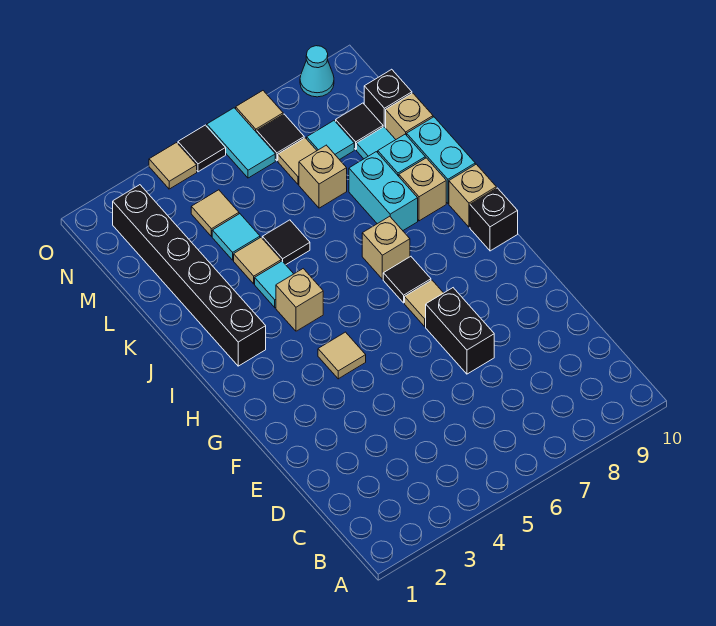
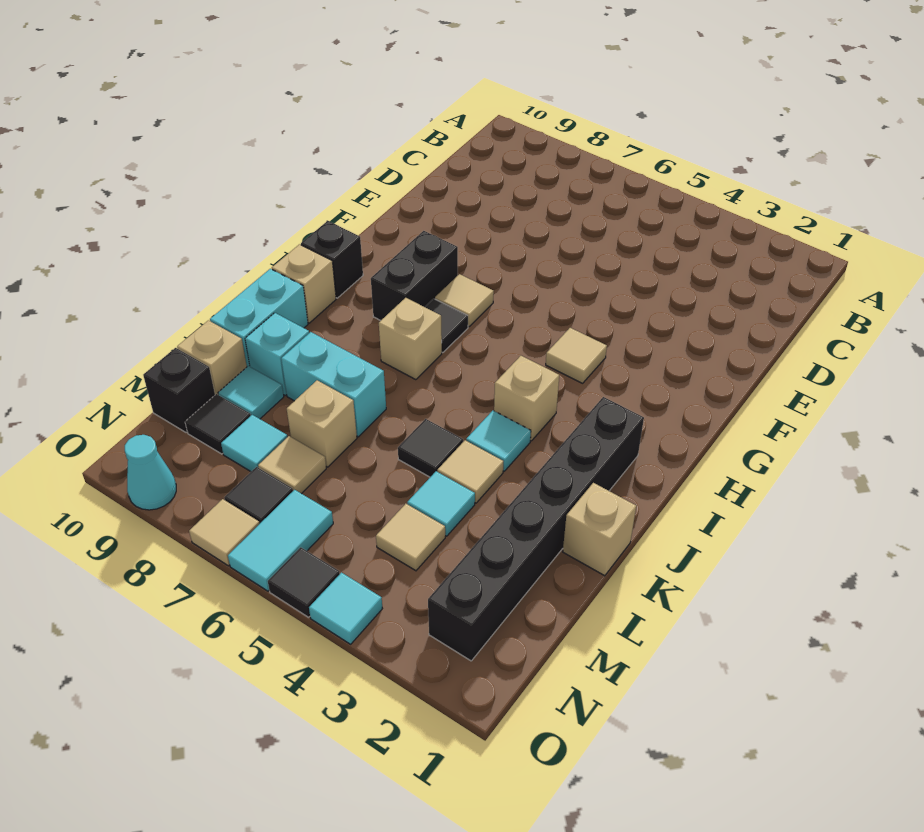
black 1x2 brick [426,288,494,374] -> black 1x2 brick moved to [371,231,458,321]
cyan 1x2 brick [349,152,418,230] -> cyan 1x2 brick turned to [281,332,386,437]
tan 1x1 brick [399,158,446,221] -> tan 1x1 brick moved to [563,483,636,576]
tan 1x1 tile [149,143,197,189] -> cyan 1x1 tile [309,573,382,644]

